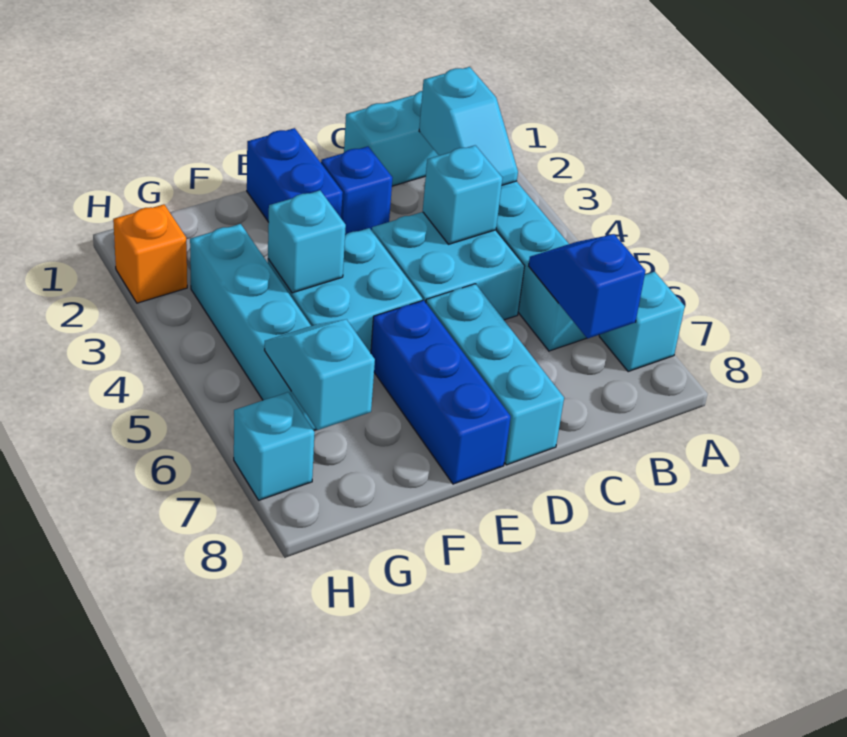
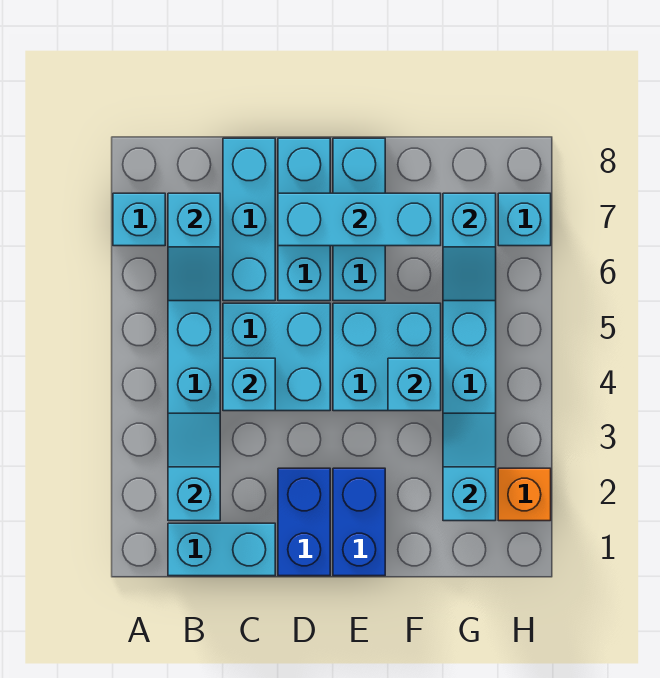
blue 1x2 slope [529,234,645,339] -> cyan 1x2 slope [168,193,220,301]
none -> cyan 1x3 brick [223,138,275,301]
blue 1x1 brick [321,146,393,235] -> blue 1x2 brick [278,468,330,576]
none -> cyan 1x3 brick [278,193,441,246]
blue 1x3 brick [371,300,511,484] -> cyan 1x3 brick [333,138,385,301]
none -> cyan 1x2 slope [443,413,496,521]

